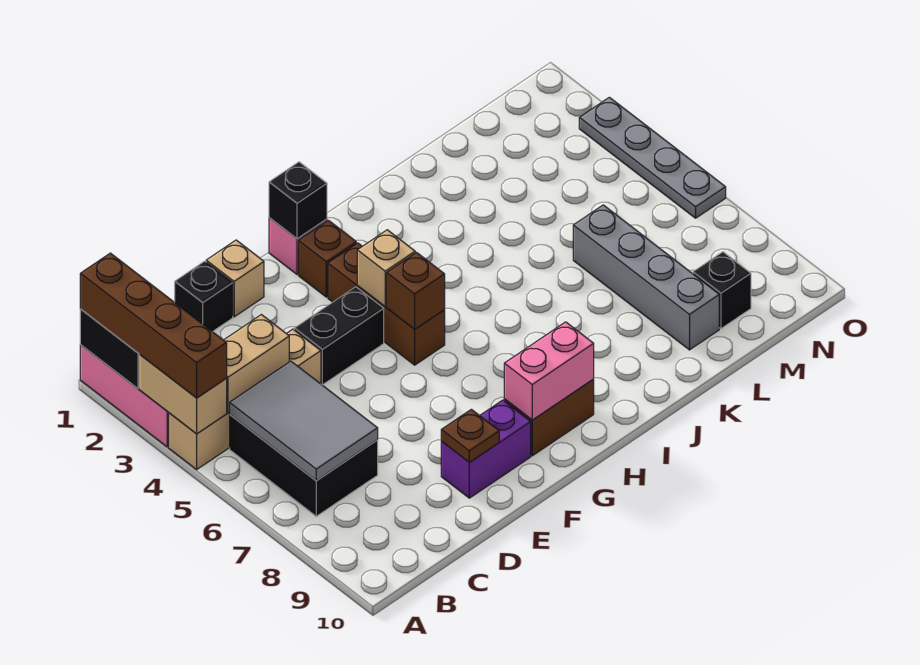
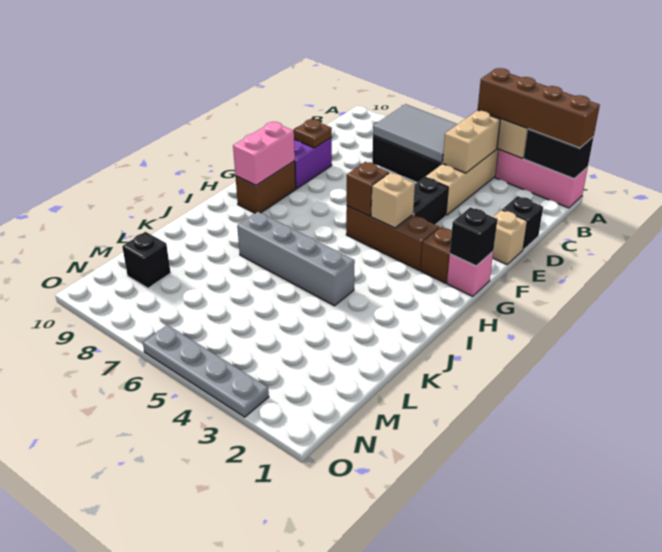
grey 1x4 brick [573,205,719,350] -> grey 1x4 brick moved to [237,212,355,306]

